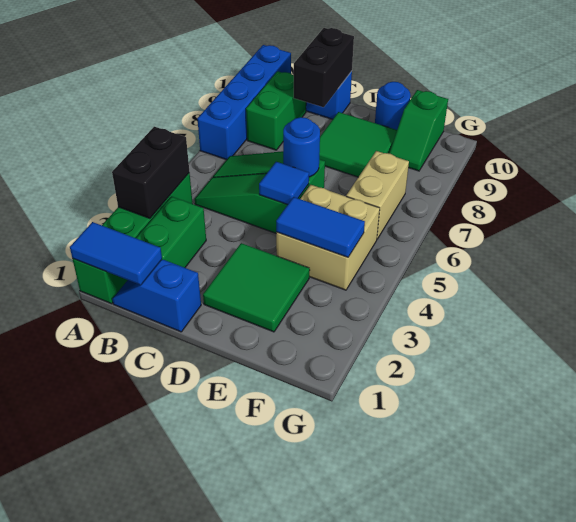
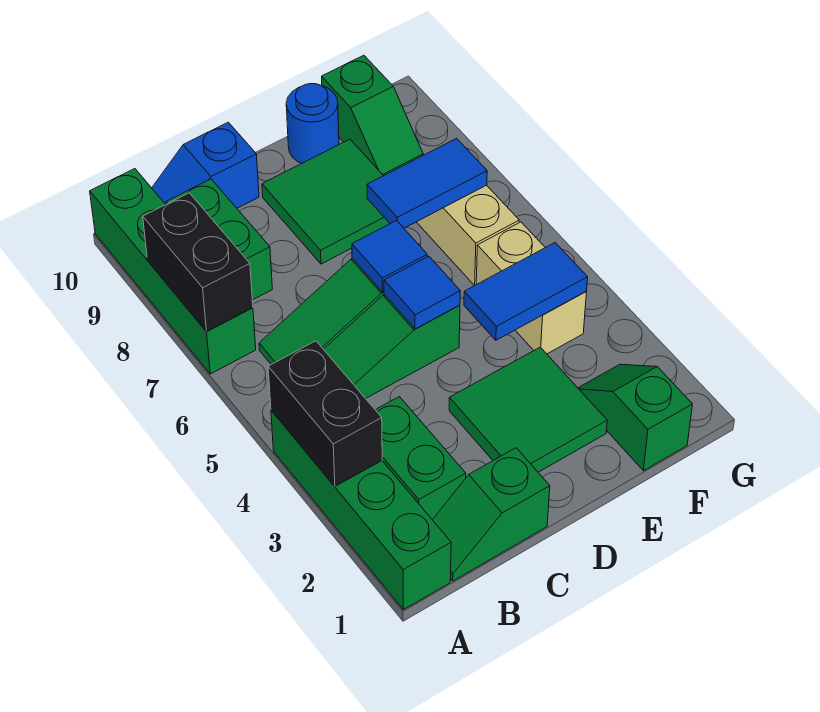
blue 1x2 tile [70,222,162,285] -> blue 1x2 tile moved to [367,138,487,228]
blue 1x4 brick [197,45,291,160] -> green 1x4 brick [90,169,256,374]
blue 1x2 slope [112,260,201,332] -> green 1x2 slope [433,448,550,581]
black 1x2 brick [294,28,354,107] -> black 1x2 brick moved to [143,193,253,331]
blue 1x1 round brick [283,117,320,177] -> blue 1x1 tile [352,221,427,292]
tan 2x2 brick [276,185,380,290] -> tan 1x2 brick [476,222,586,354]
none -> green 1x2 slope [578,364,692,471]

